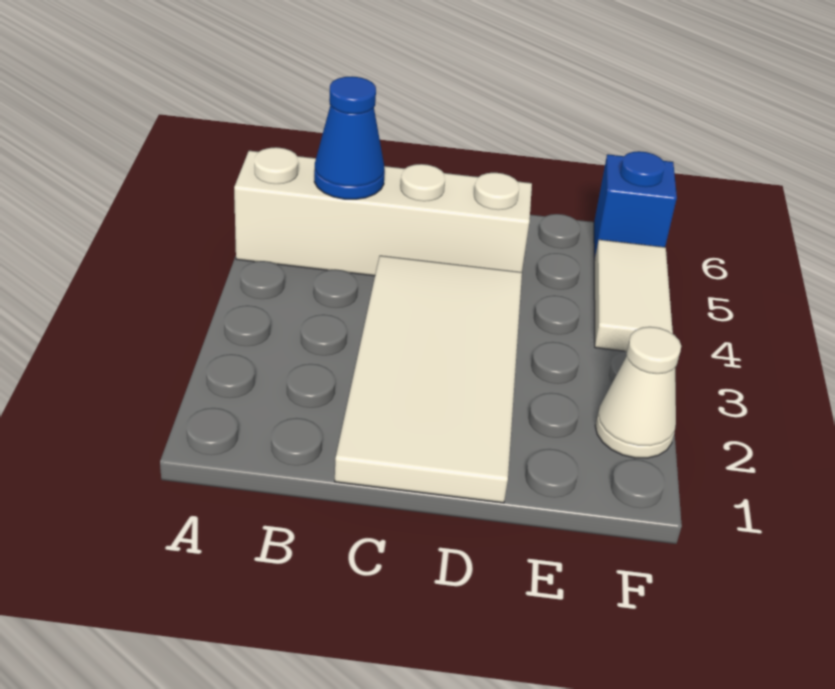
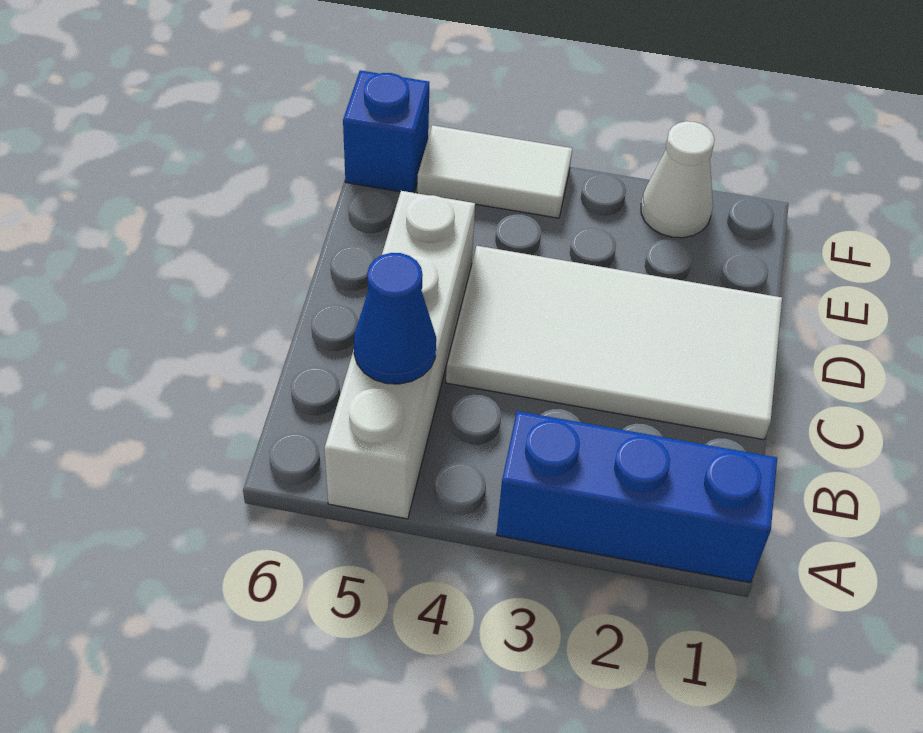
none -> blue 1x3 brick [497,411,777,583]

